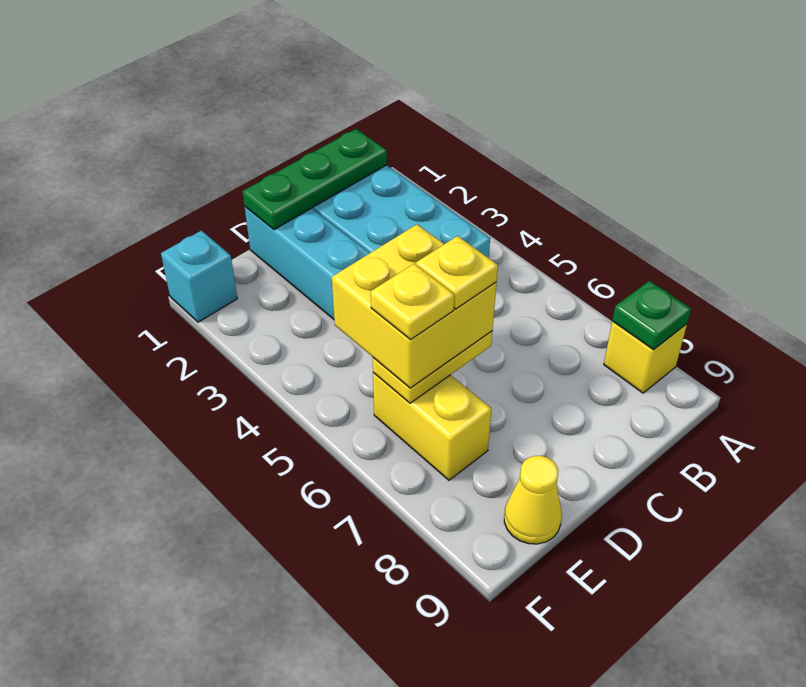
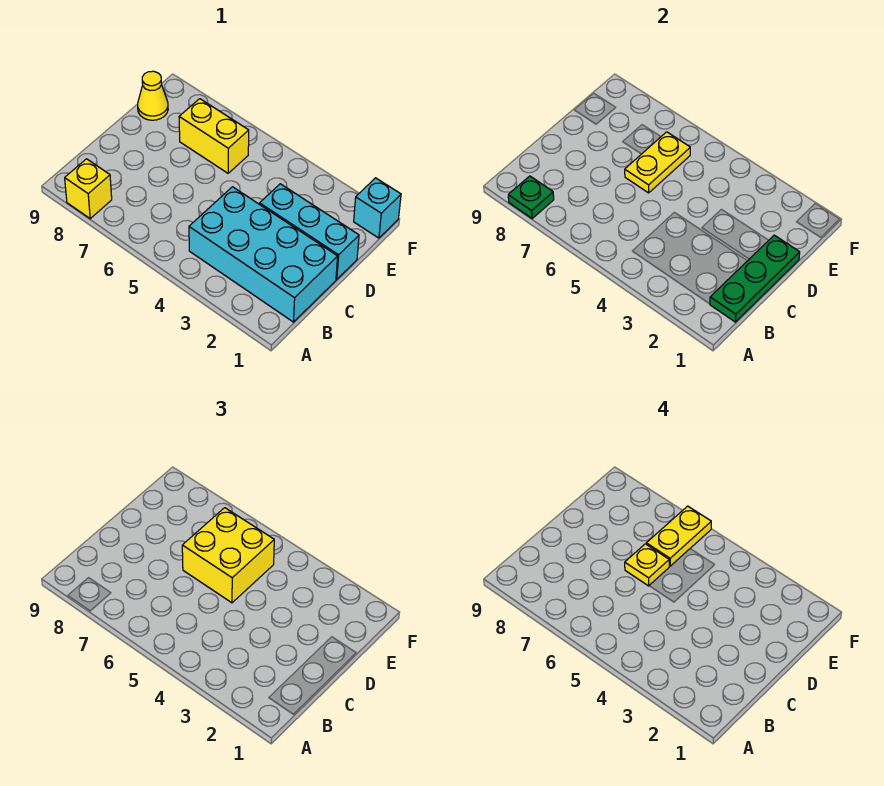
yellow 1x1 plate [371,264,454,340] -> yellow 1x2 plate [646,506,711,566]

